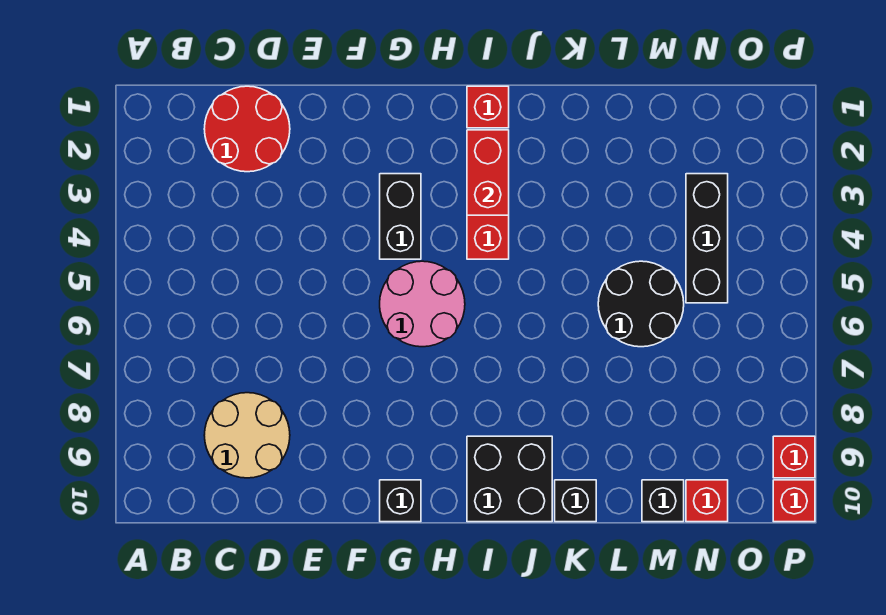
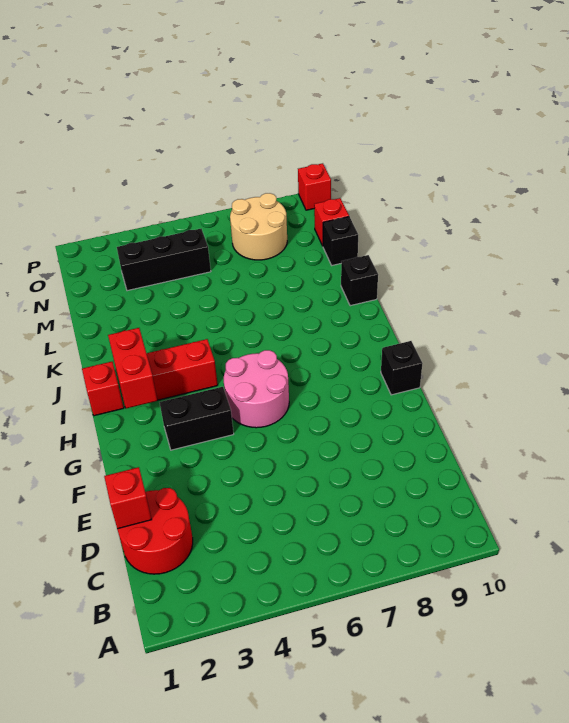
tan 2x2 round brick [204,393,290,478] -> tan 2x2 round brick moved to [230,193,287,260]
red 1x2 brick [467,130,509,215] -> red 1x2 brick turned to [108,328,157,408]
black 2x2 brick [467,436,552,522] -> none
black 2x2 round brick [598,261,684,347] -> none
red 1x1 brick [773,436,815,478] -> red 1x1 brick moved to [104,467,152,529]

